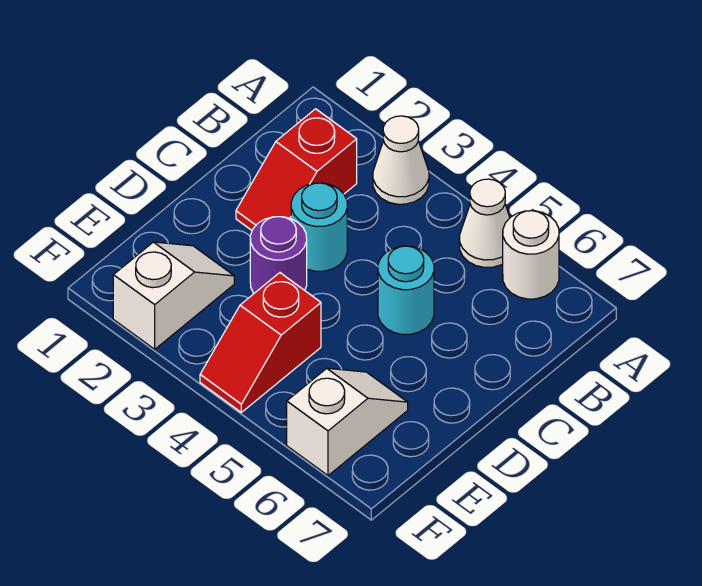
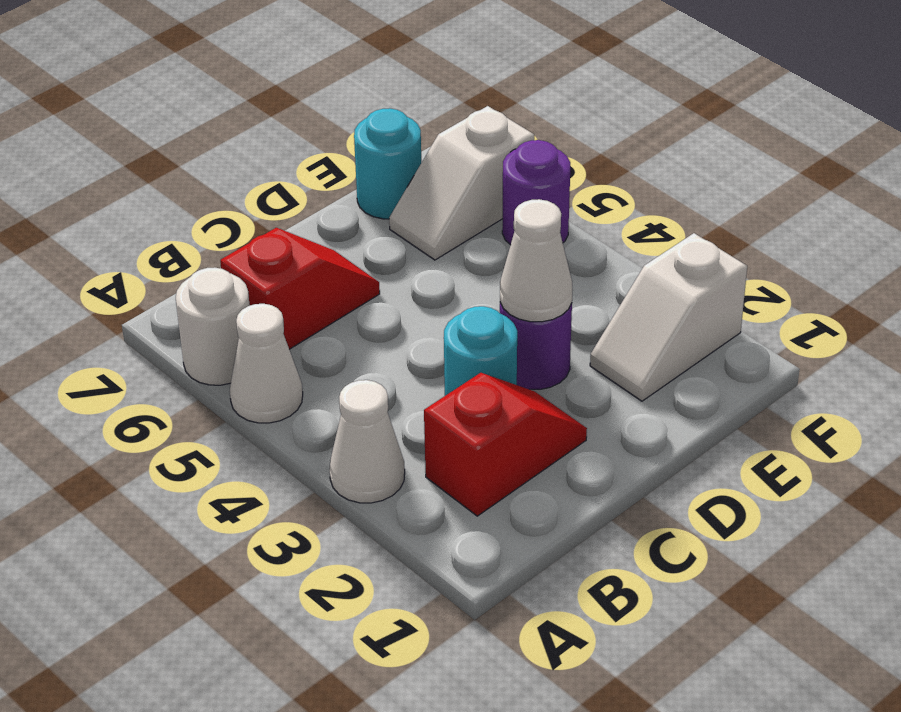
cyan 1x1 round brick [378,246,434,334] -> cyan 1x1 round brick moved to [354,108,421,219]
none -> white 1x1 cone [500,199,572,322]
red 1x2 slope [200,273,321,412] -> red 1x2 slope moved to [220,228,380,349]
none -> purple 1x1 round brick [502,140,570,245]

